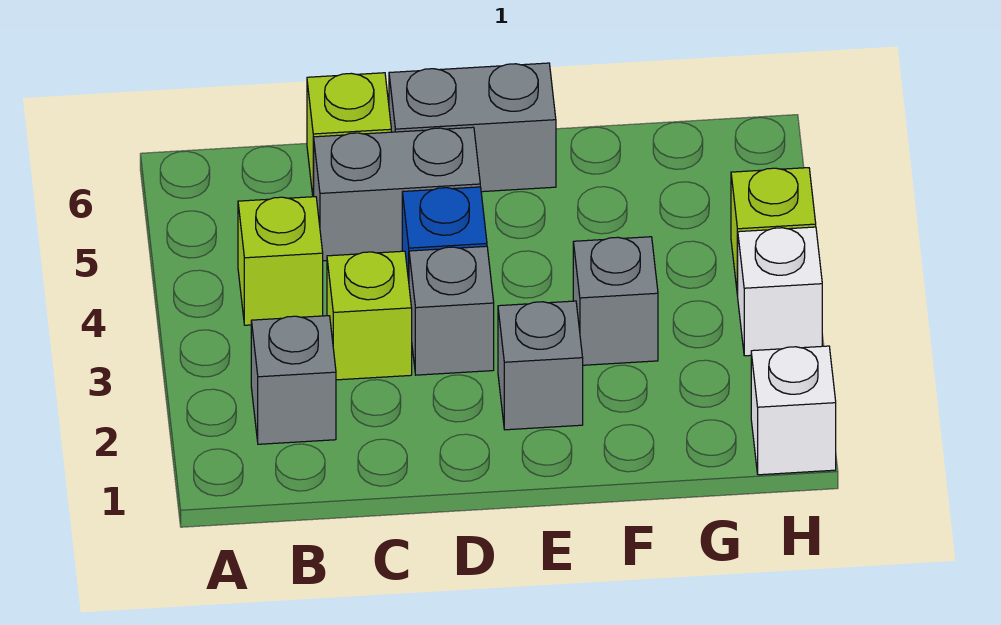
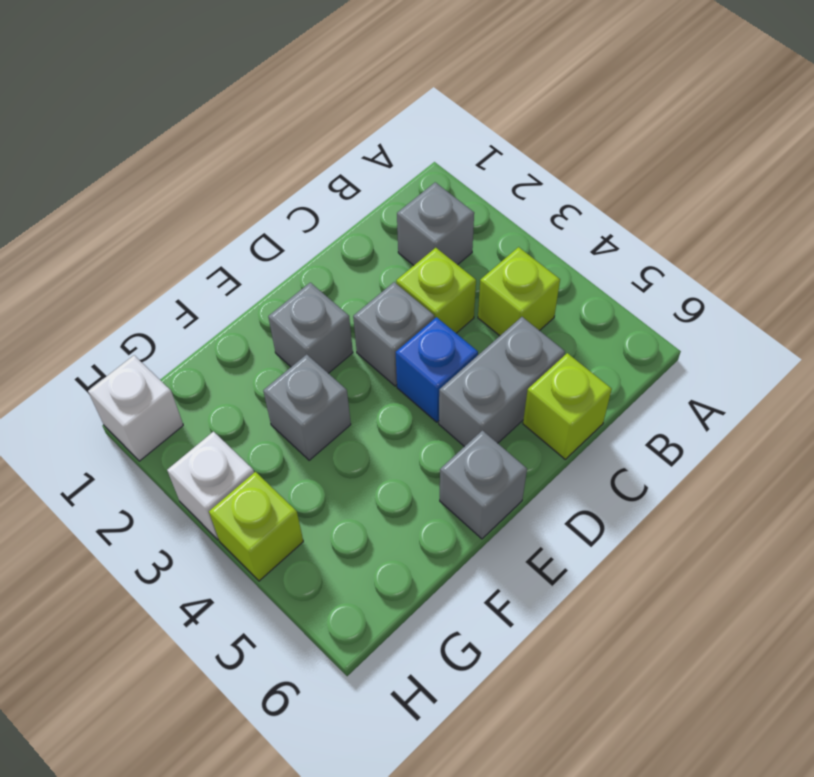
grey 1x2 brick [389,63,556,192] -> grey 1x1 brick [440,431,527,539]

